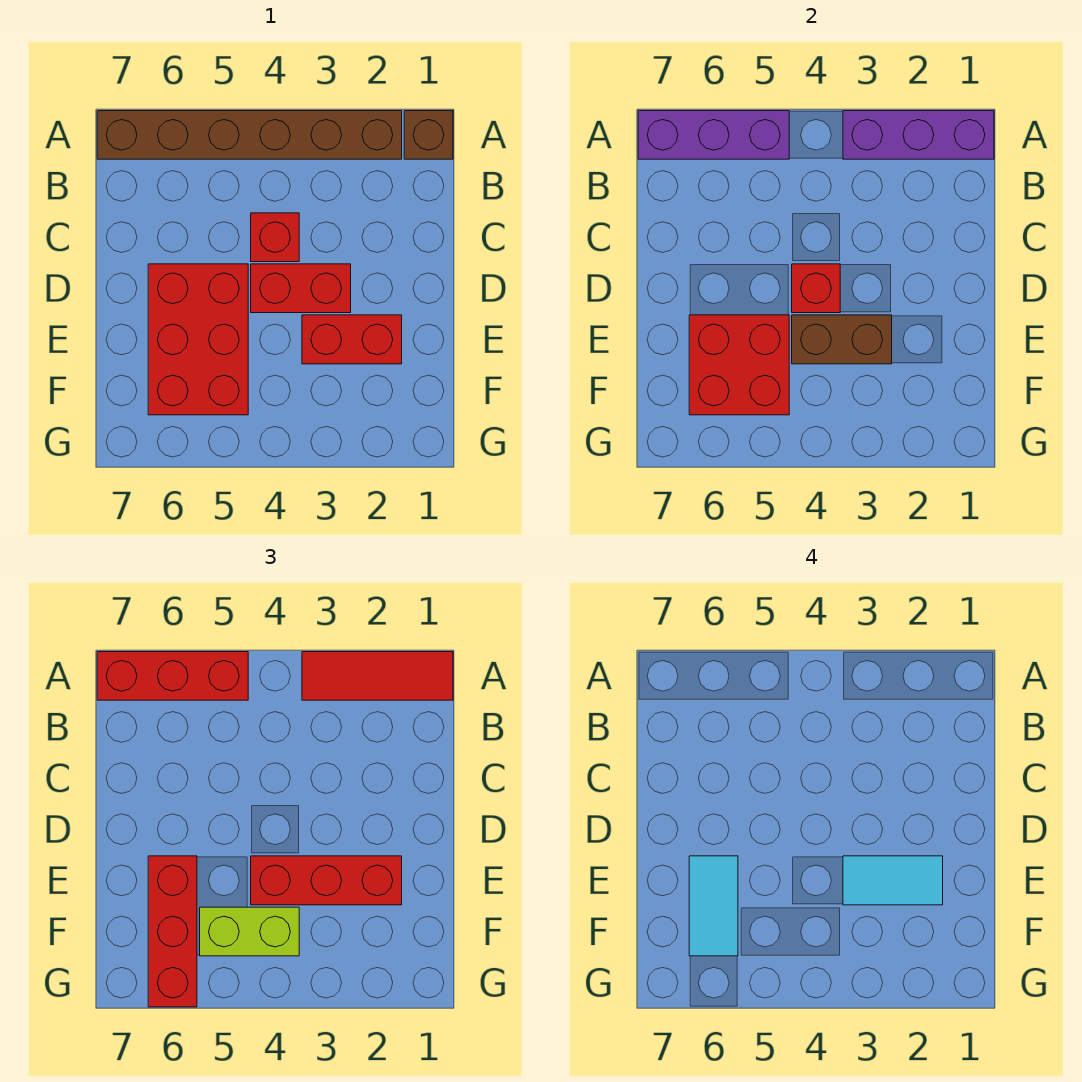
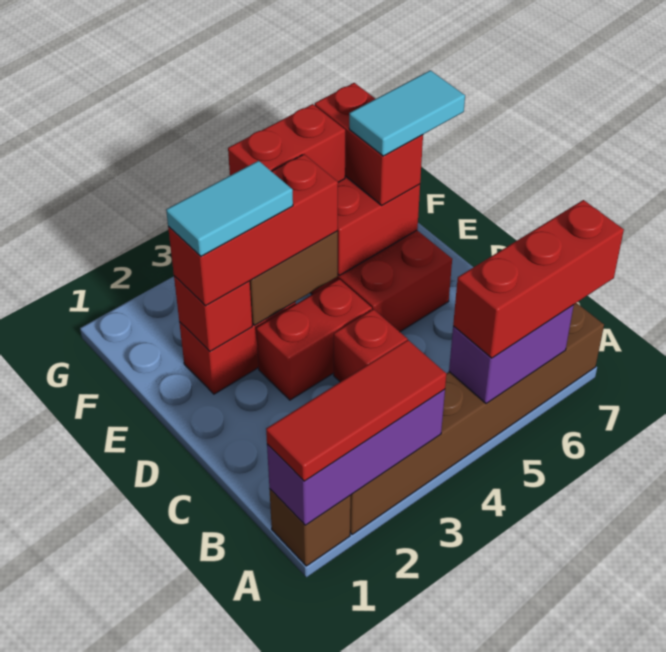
purple 1x3 brick [638,111,789,159] -> purple 1x2 brick [449,305,574,403]
red 1x1 brick [792,264,840,313] -> red 1x1 brick moved to [174,276,252,351]
red 1x3 brick [148,856,197,1007] -> red 1x2 brick [315,83,423,205]
cyan 1x2 tile [689,856,738,956] -> cyan 1x2 tile turned to [349,70,465,156]
lime 1x2 brick [200,907,299,956] -> red 1x2 brick [228,104,345,182]

